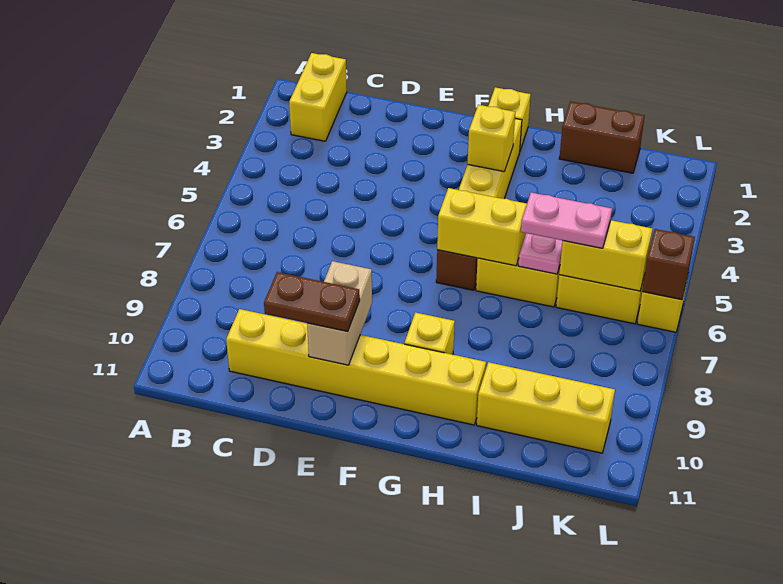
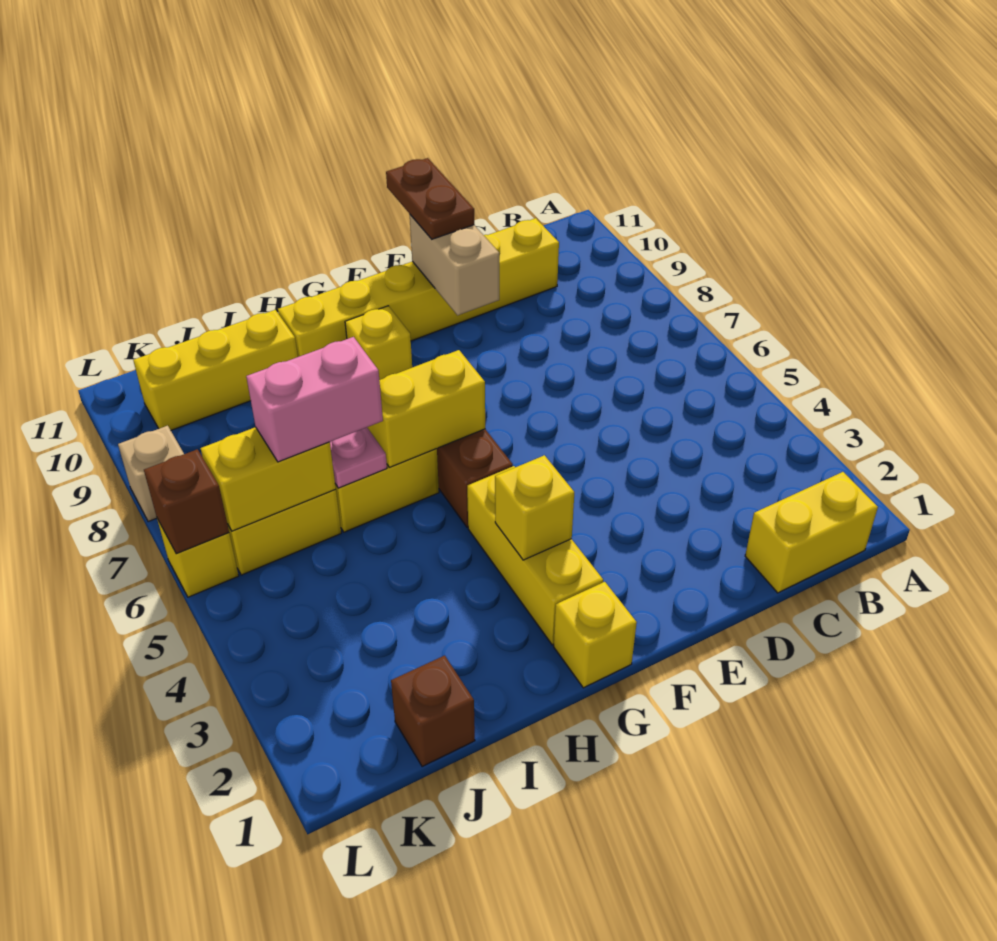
yellow 1x2 brick [289,53,347,141] -> yellow 1x2 brick turned to [745,472,878,593]
brown 1x2 plate [264,272,360,332] -> brown 1x2 plate turned to [386,158,474,239]
brown 1x2 brick [559,102,644,173] -> brown 1x1 brick [391,656,475,767]
pink 1x2 plate [521,192,612,248] -> pink 1x2 brick [246,337,383,462]
none -> tan 1x1 brick [118,426,184,522]

